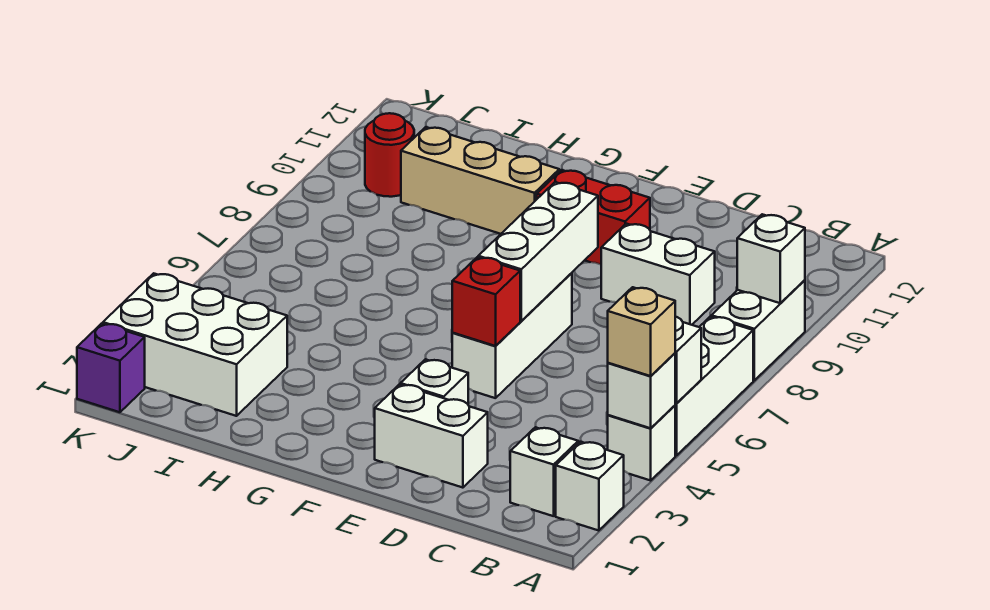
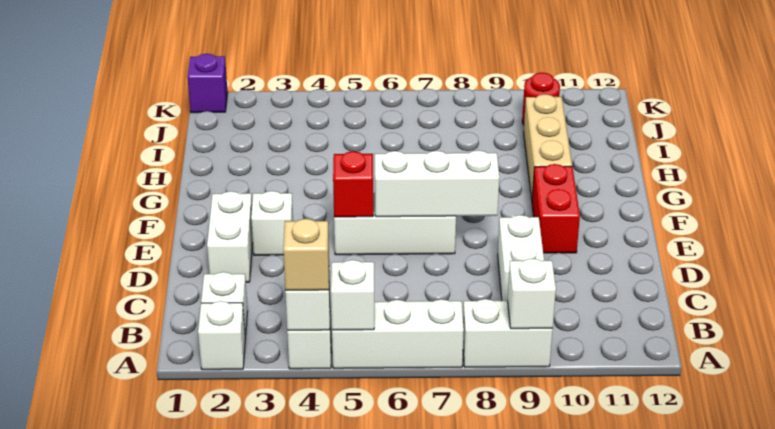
white 2x3 brick [103,273,287,416] -> none

